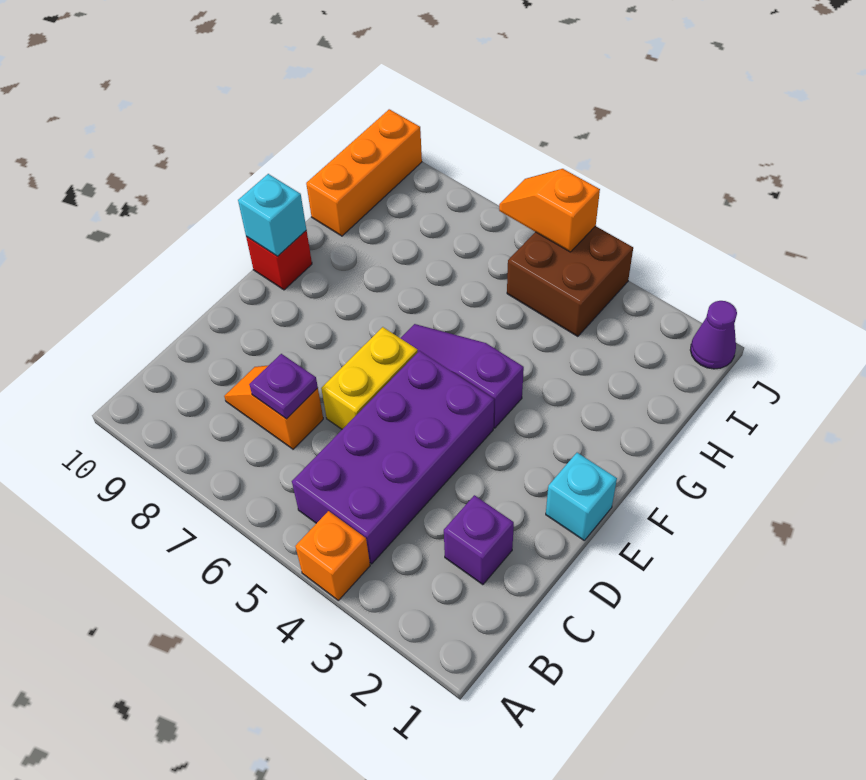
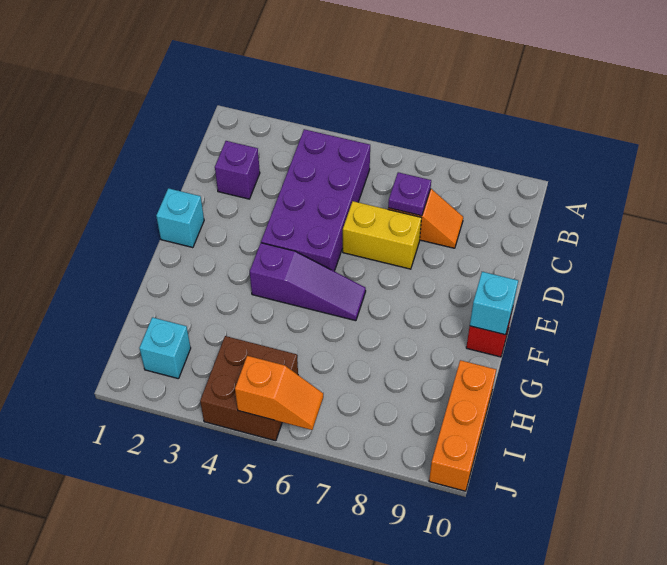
orange 1x1 brick [295,511,370,600] -> none
yellow 1x2 brick [321,327,418,429] -> yellow 1x2 brick turned to [343,201,421,269]
none -> cyan 1x1 brick [139,317,191,379]
purple 1x1 cone [690,301,737,369] -> none

